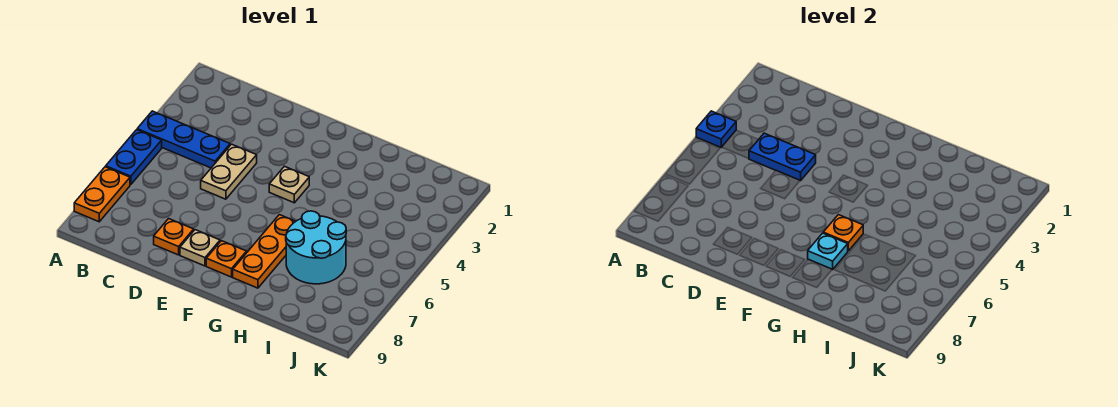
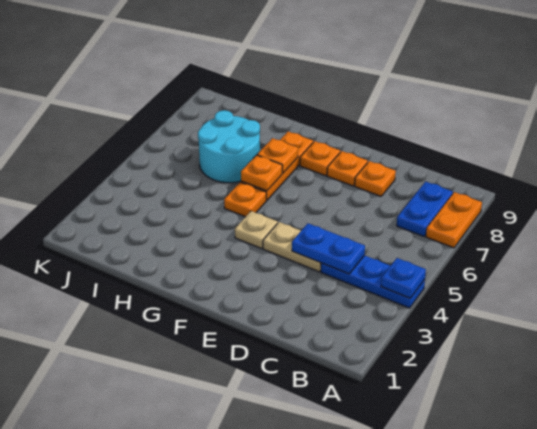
blue 1x2 plate [106,130,162,185] -> blue 1x2 plate moved to [397,182,453,236]
tan 1x2 plate [201,144,257,199] -> tan 1x2 plate turned to [263,222,321,272]
tan 1x1 plate [180,230,220,266] -> orange 1x1 plate [327,151,368,186]
none -> orange 1x1 plate [224,182,266,217]
cyan 1x1 plate [808,233,848,270] -> orange 1x1 plate [257,138,298,173]

